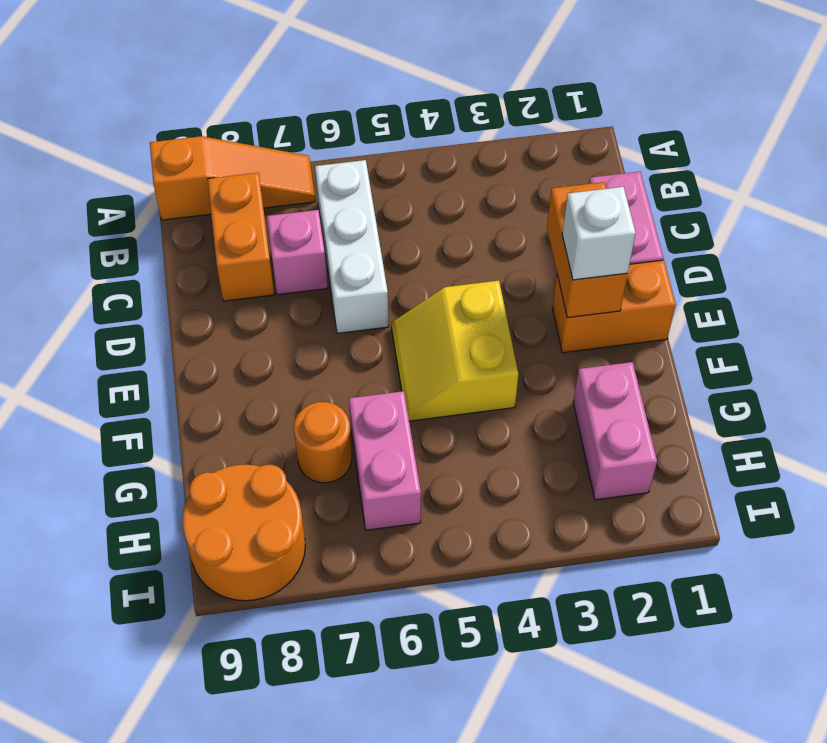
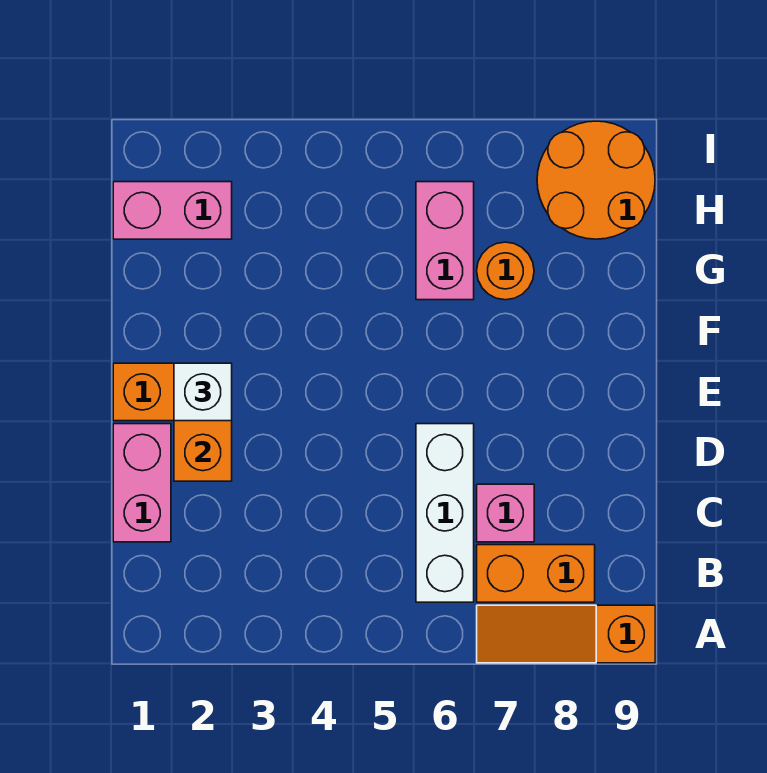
orange 1x2 brick [208,173,274,301] -> orange 1x2 brick turned to [477,545,595,602]
yellow 2x2 slope [391,281,518,421] -> none
pink 1x2 brick [573,362,657,500] -> pink 1x2 brick turned to [113,182,232,239]

